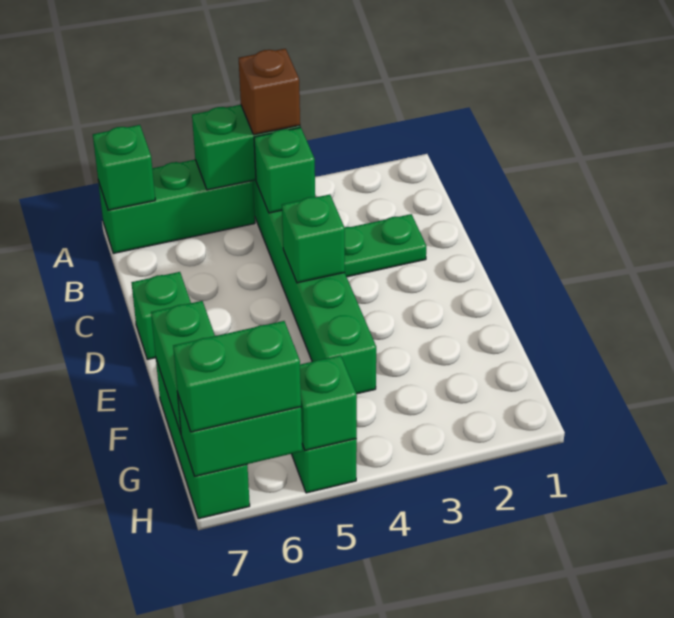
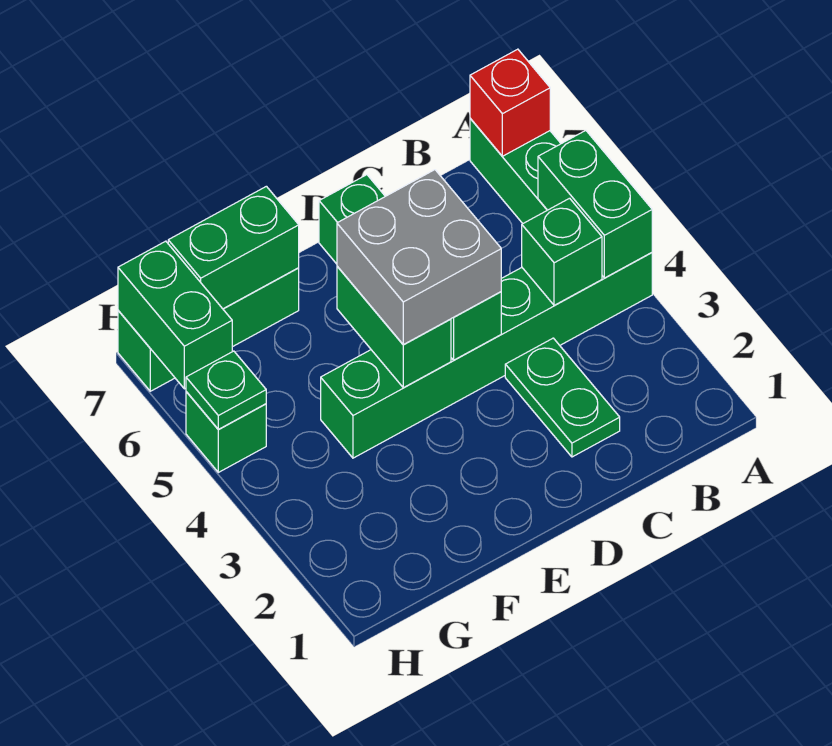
brown 1x1 brick [239,49,300,135] -> none
green 1x1 brick [93,125,155,210] -> red 1x1 brick [470,49,550,156]
none -> grey 2x2 brick [337,170,501,344]
green 1x1 brick [300,355,357,450] -> green 1x1 plate [186,351,266,430]
green 1x2 brick [173,321,301,432] -> green 1x2 brick moved to [337,266,451,388]

